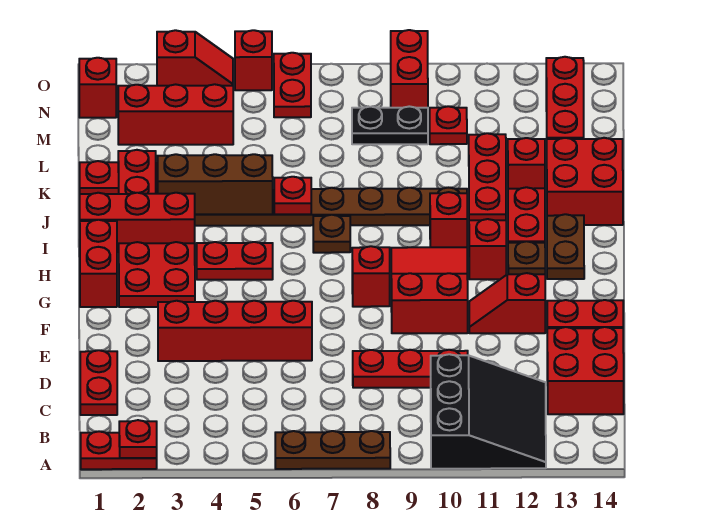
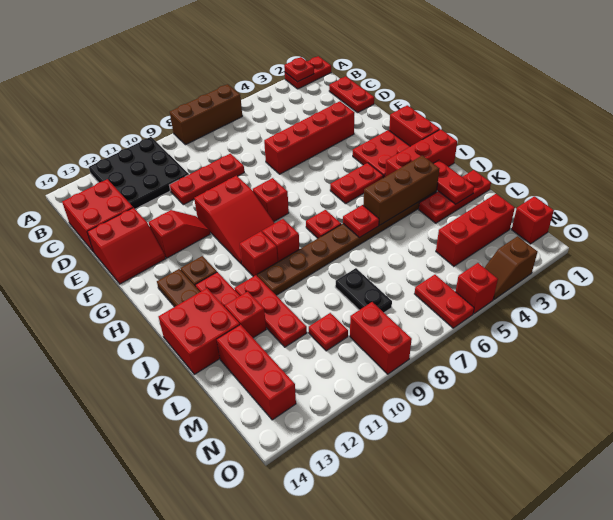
brown 1x3 plate [275,431,390,469] -> brown 1x3 brick [170,84,242,145]
black 3x3 slope [431,354,546,469] -> black 3x3 plate [89,137,189,209]
red 1x1 brick [469,219,506,279] -> red 1x1 brick moved to [262,219,299,262]
brown 1x1 plate [313,215,350,253] -> red 1x1 plate [306,210,341,238]
black 1x2 plate [352,106,428,144] -> black 1x2 plate turned to [335,268,392,313]
red 1x2 slope [157,30,233,86] -> brown 1x2 slope [485,236,538,300]

